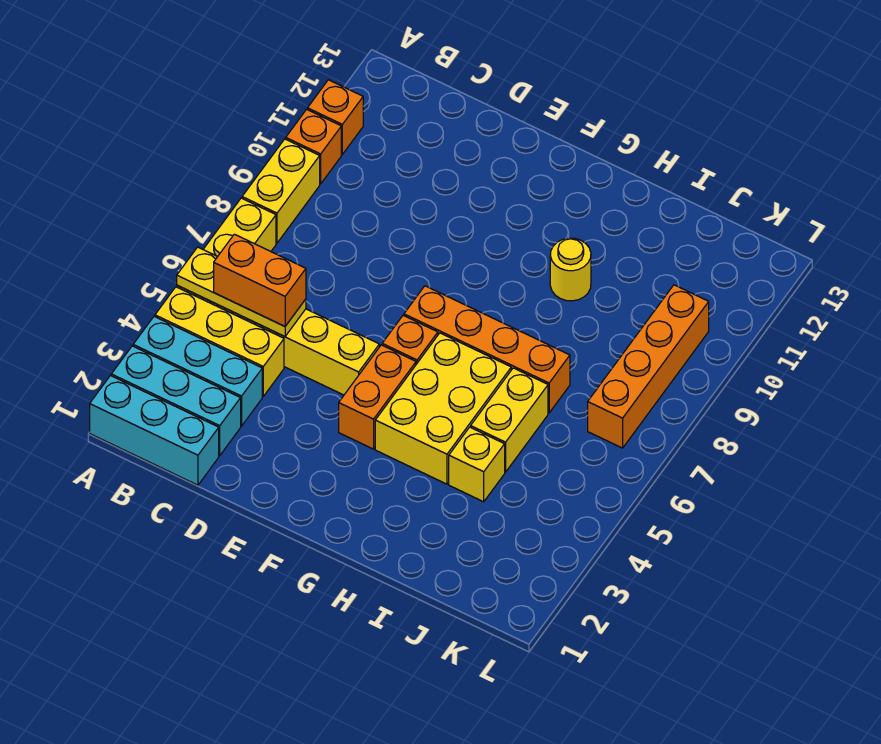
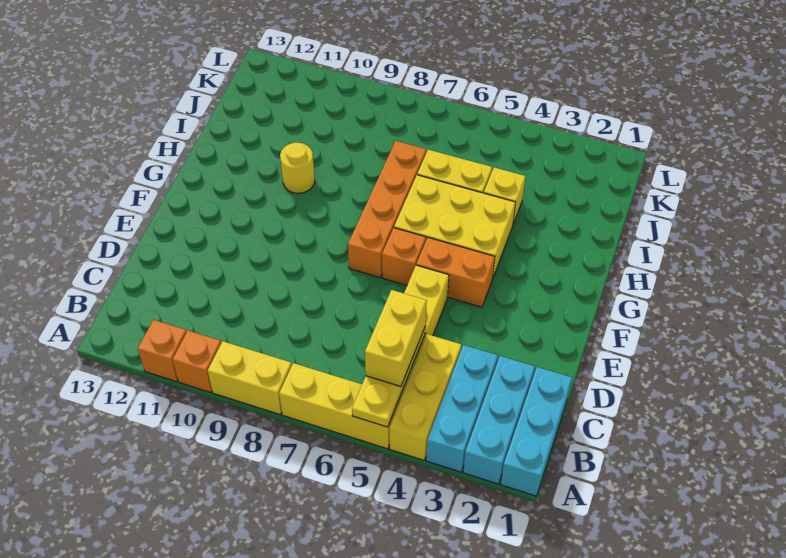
orange 1x2 brick [214,234,306,326] -> yellow 1x2 brick [365,290,427,386]
orange 1x4 brick [588,285,709,448] -> none

